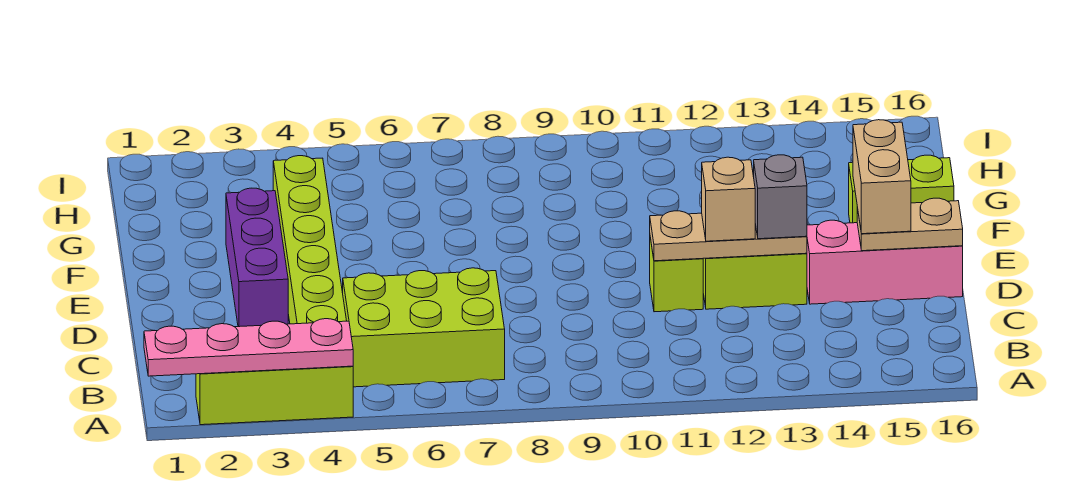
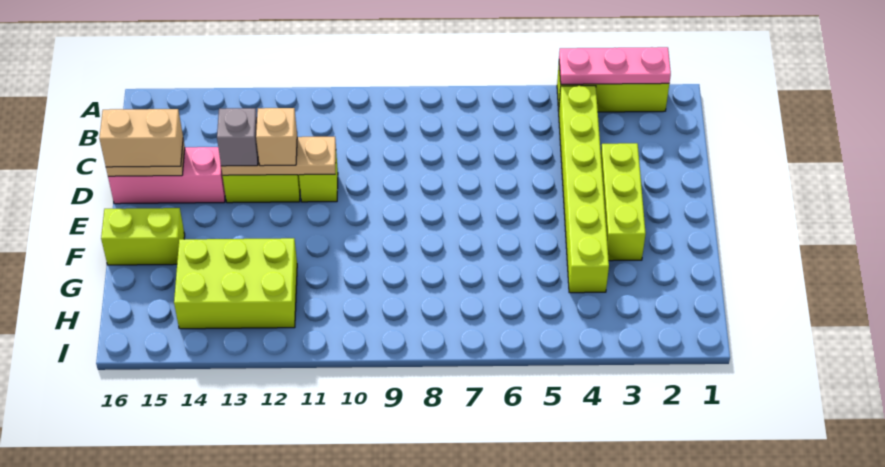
pink 1x4 plate [144,319,353,376] -> pink 1x3 plate [559,47,671,84]
lime 2x3 brick [343,268,505,387] -> lime 2x3 brick moved to [174,238,297,329]
purple 1x3 brick [226,188,288,327] -> lime 1x3 brick [601,143,646,261]
tan 1x2 brick [853,120,911,234] -> tan 1x2 brick turned to [99,109,183,167]

